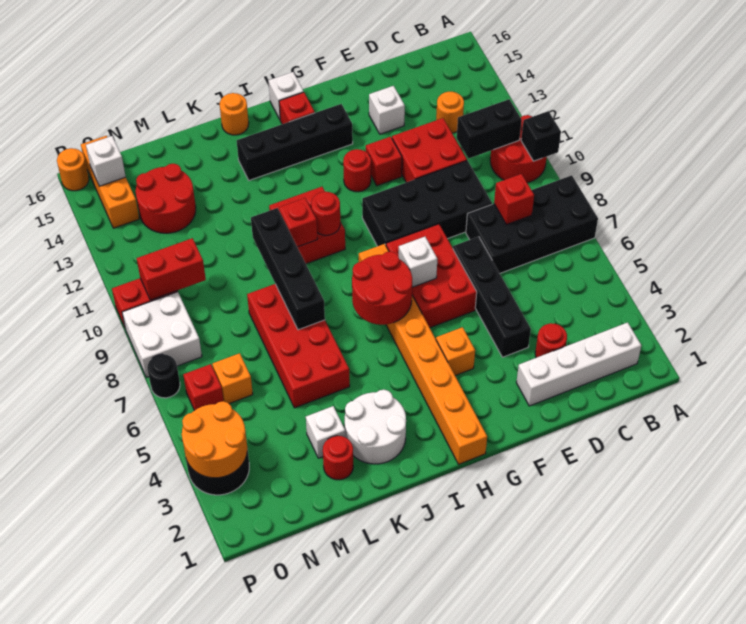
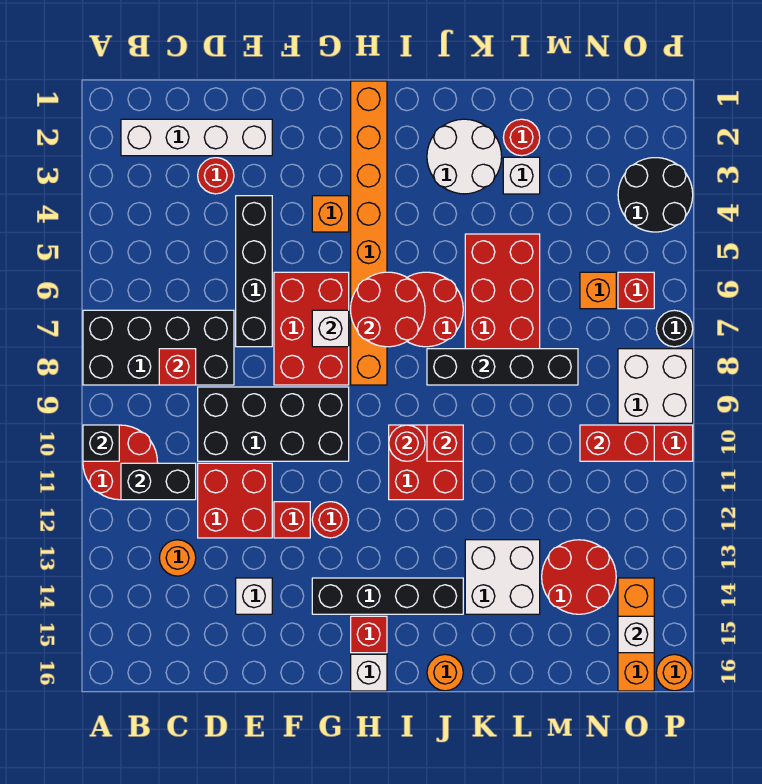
none -> red 2x2 round brick [407,272,463,347]
black 1x4 brick [251,208,325,330] -> black 1x4 brick turned to [427,349,578,385]
none -> white 2x2 brick [465,540,540,614]
orange 2x2 round brick [182,401,247,478] -> none

